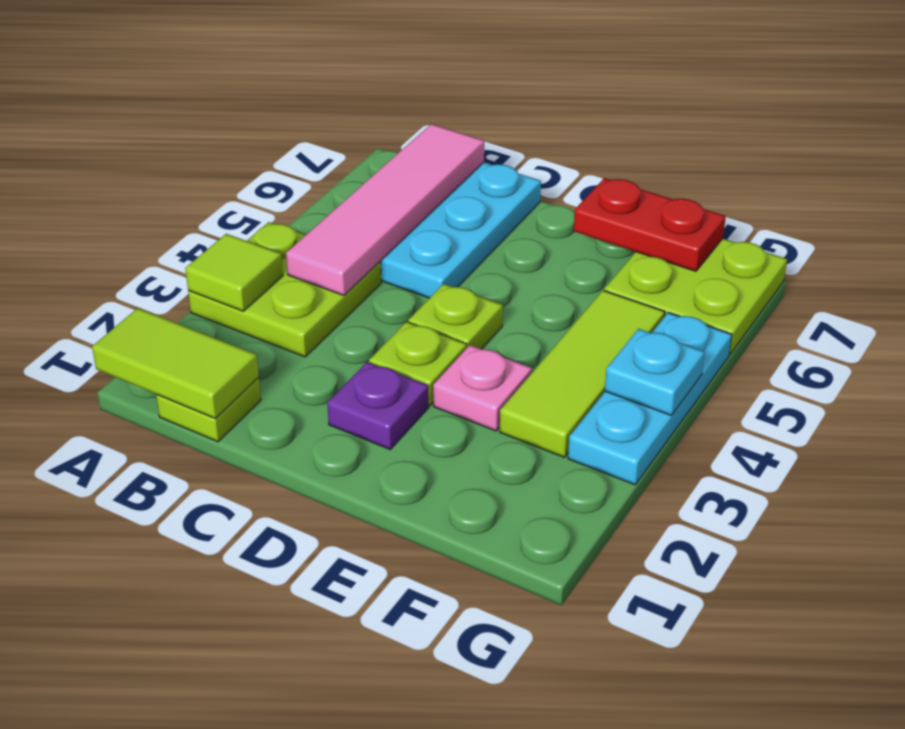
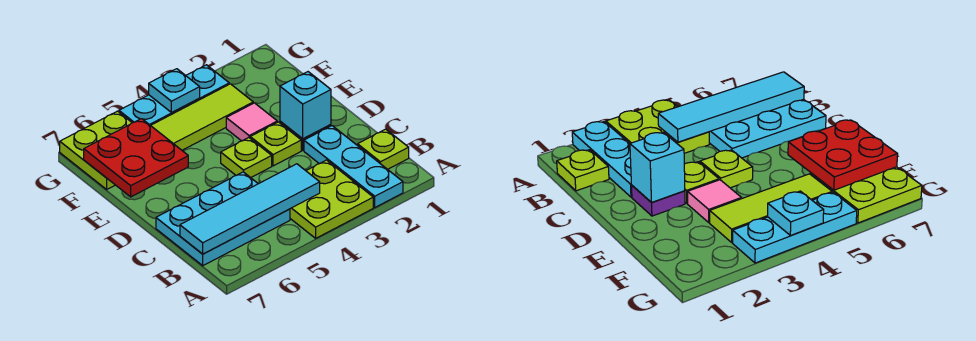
lime 1x2 tile [92,308,259,418] -> none
none -> cyan 1x3 plate [304,126,403,207]
lime 1x1 tile [185,234,283,311] -> none
pink 1x4 tile [286,124,484,295] -> cyan 1x4 tile [180,164,320,254]
none -> cyan 1x1 brick [280,72,331,139]
pink 1x1 plate [433,345,532,431] -> pink 1x1 tile [226,103,277,141]
red 1x2 plate [574,178,726,271] -> red 2x2 plate [84,119,188,197]

